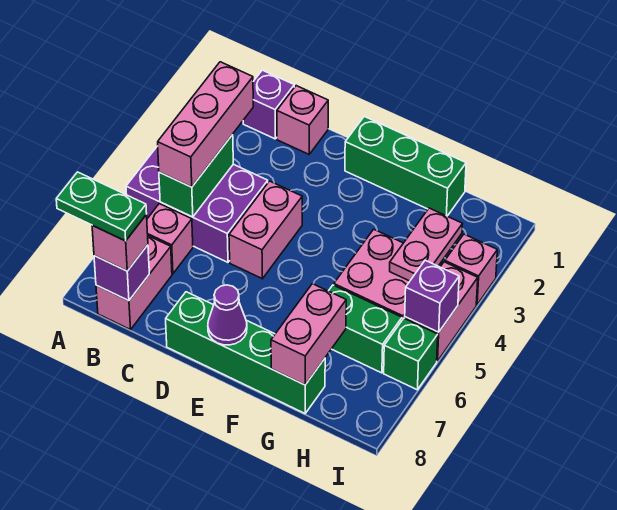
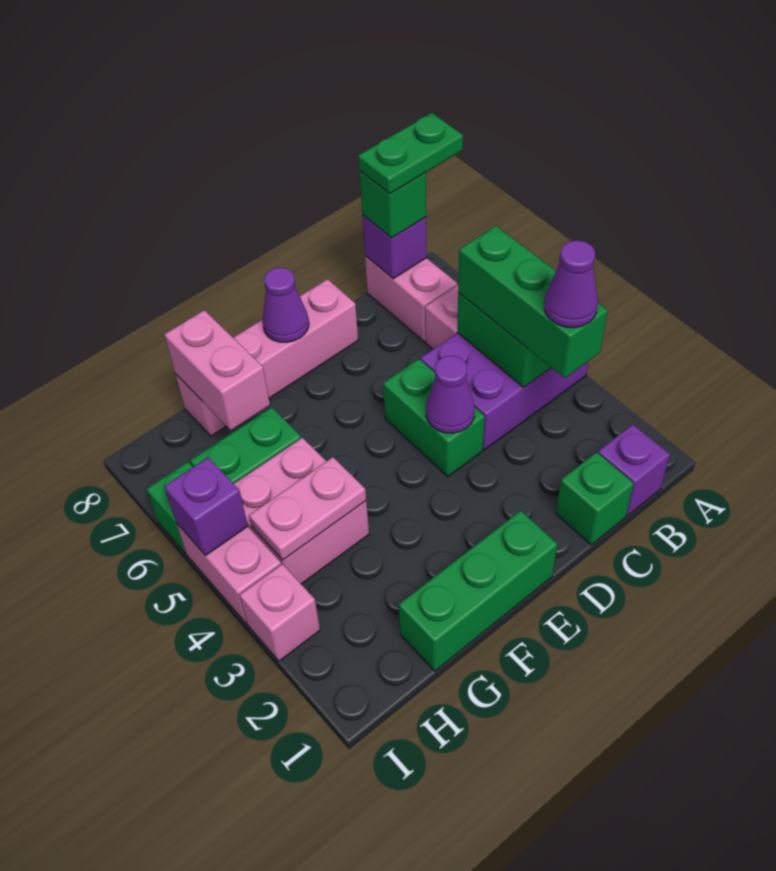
pink 1x3 brick [158,62,253,187] -> green 1x3 brick [458,226,608,378]
none -> purple 1x1 cone [544,240,598,328]
pink 1x1 brick [92,215,148,271] -> green 1x1 brick [359,171,426,238]
pink 1x1 brick [277,86,328,154] -> green 1x1 brick [556,452,634,545]
pink 1x2 brick [229,181,302,279] -> green 1x2 brick [383,359,485,476]
none -> purple 1x1 cone [426,356,475,433]
green 1x4 brick [166,292,325,413] -> pink 1x4 brick [175,279,358,436]
pink 1x2 plate [390,208,462,281] -> pink 1x2 plate turned to [249,457,366,560]

